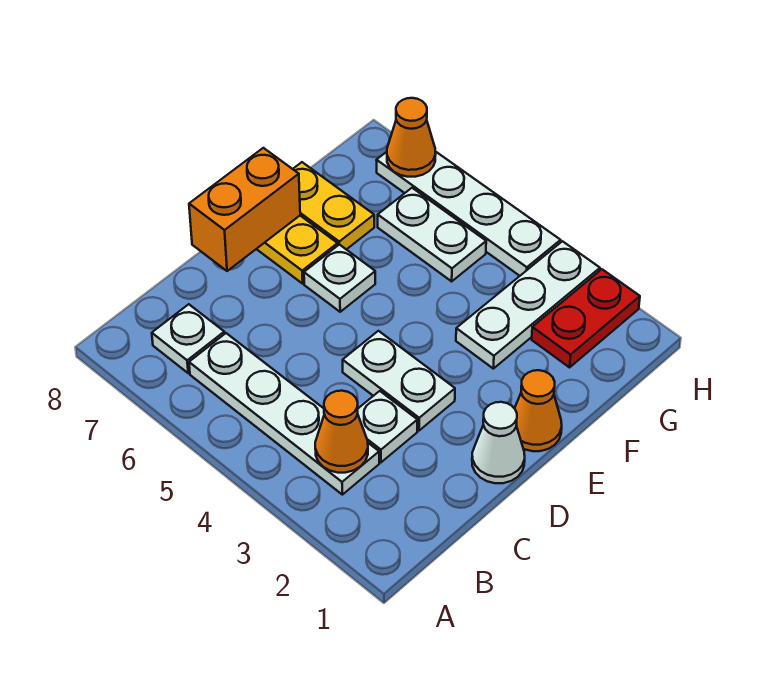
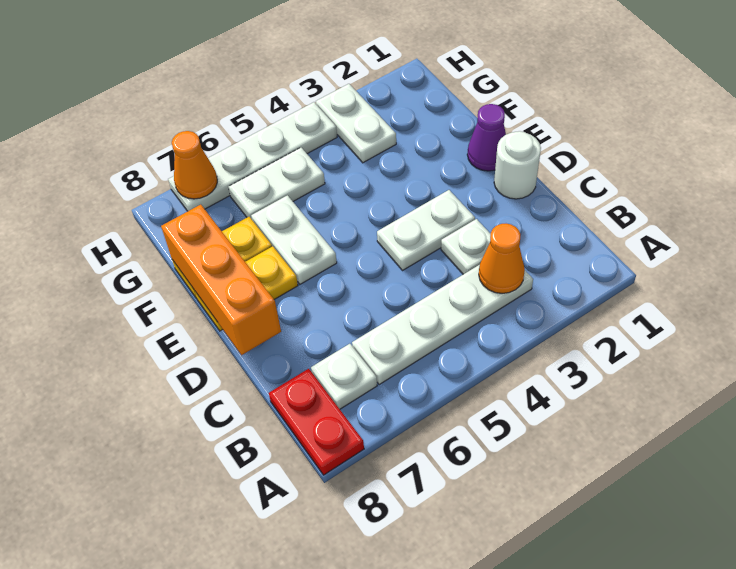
white 1x1 cone [472,402,525,483] -> white 1x1 round brick [494,131,541,199]
orange 1x2 brick [189,148,300,271] -> orange 1x3 brick [161,205,281,355]
orange 1x1 cone [515,370,562,451] -> purple 1x1 cone [467,104,506,171]
white 1x1 plate [304,245,375,312] -> white 1x2 plate [251,195,337,284]
white 1x3 plate [456,241,600,369] -> white 1x2 plate [316,84,396,163]
red 1x2 plate [532,269,640,367] -> red 1x2 plate moved to [269,369,364,475]

